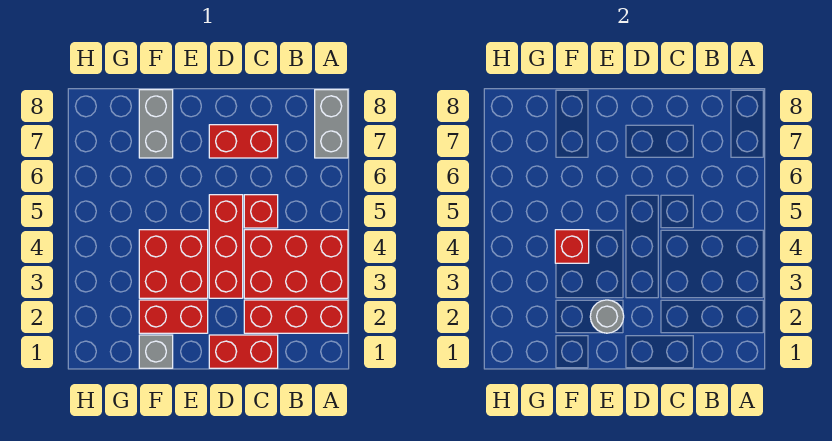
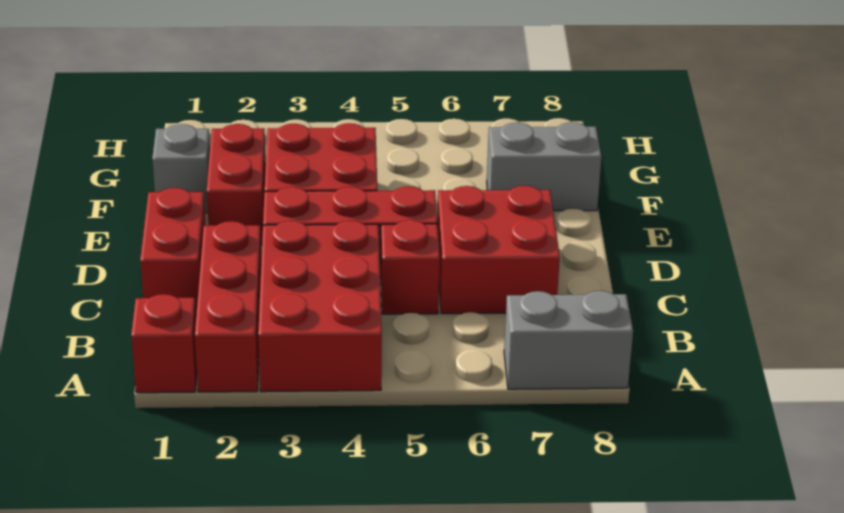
red 1x2 brick [209,125,278,158] -> red 2x2 brick [437,186,560,314]
grey 1x1 round brick [590,300,624,333] -> none
red 1x1 brick [555,230,589,263] -> red 1x1 brick moved to [131,294,197,393]

